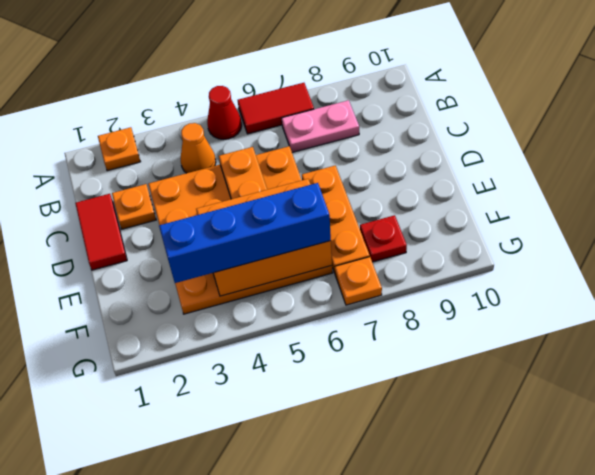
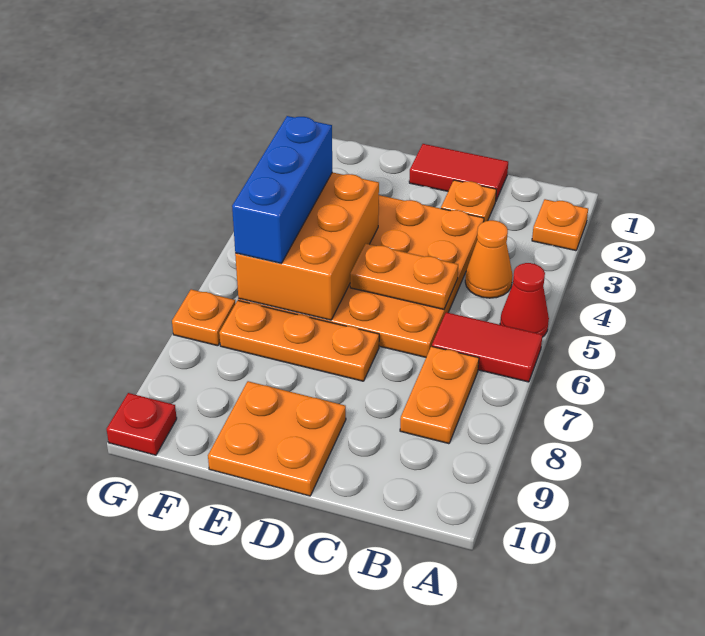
red 1x2 tile [238,83,314,134] -> red 1x2 tile turned to [432,312,542,382]
pink 1x2 plate [282,100,359,152] -> orange 1x2 plate [400,346,479,444]
none -> orange 2x2 plate [208,381,346,496]
blue 1x4 brick [159,183,331,283] -> blue 1x3 brick [232,116,332,263]
red 1x1 plate [360,215,407,262] -> red 1x1 plate moved to [107,393,177,455]

